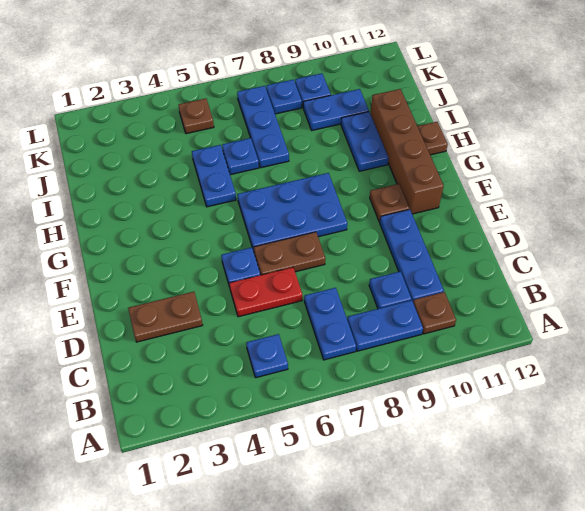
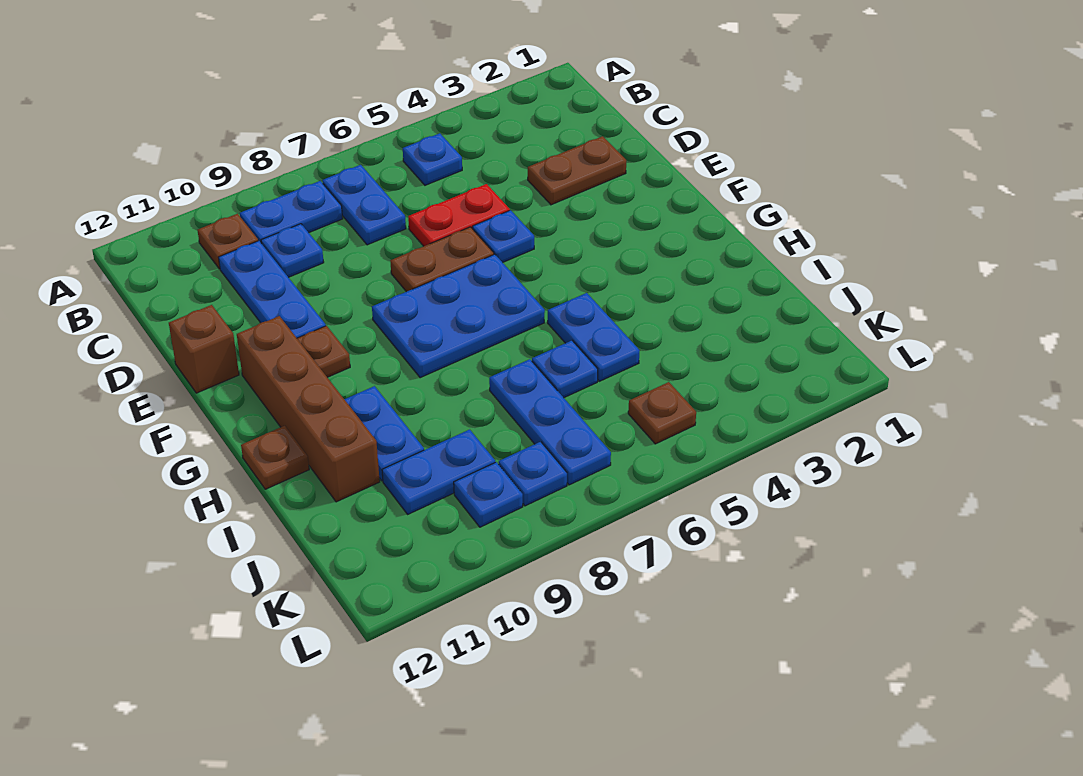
none -> brown 1x1 brick [169,305,239,393]

